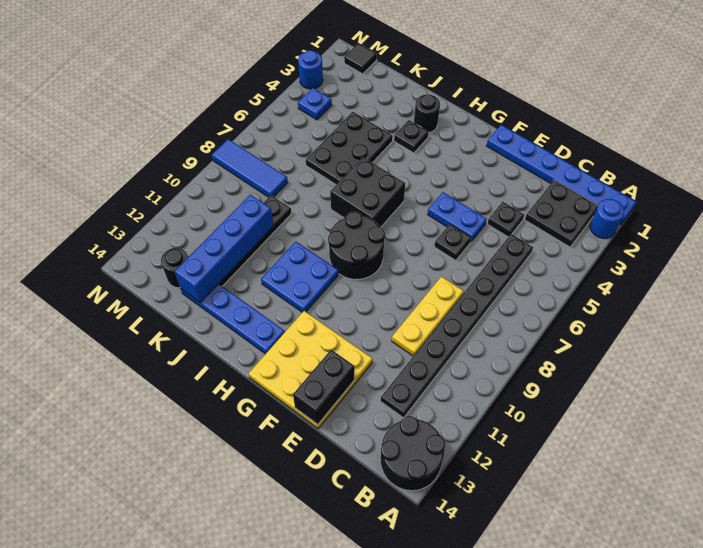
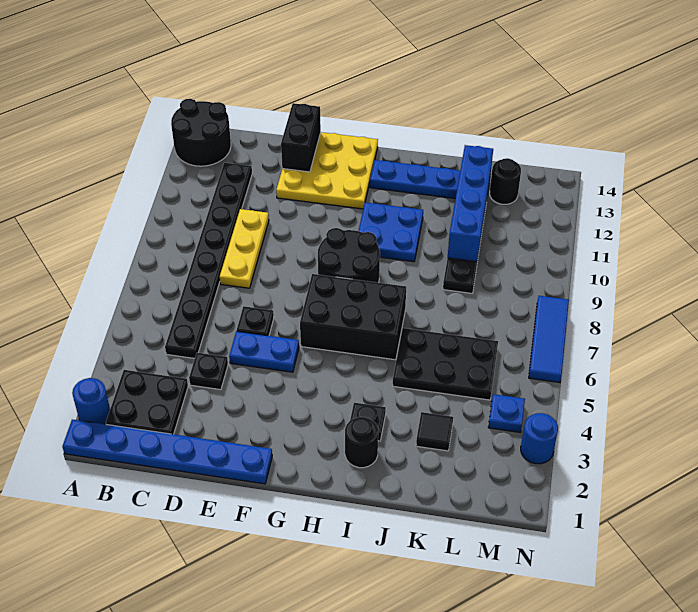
black 2x2 brick [330,157,405,227] -> black 2x3 brick [300,274,406,360]
black 2x3 plate [306,112,393,185] -> black 2x3 plate turned to [393,328,498,400]
blue 1x3 tile [212,139,288,197] -> blue 1x3 tile turned to [529,296,569,383]
black 1x1 tile [344,43,377,74] -> black 1x1 tile moved to [416,412,453,451]

